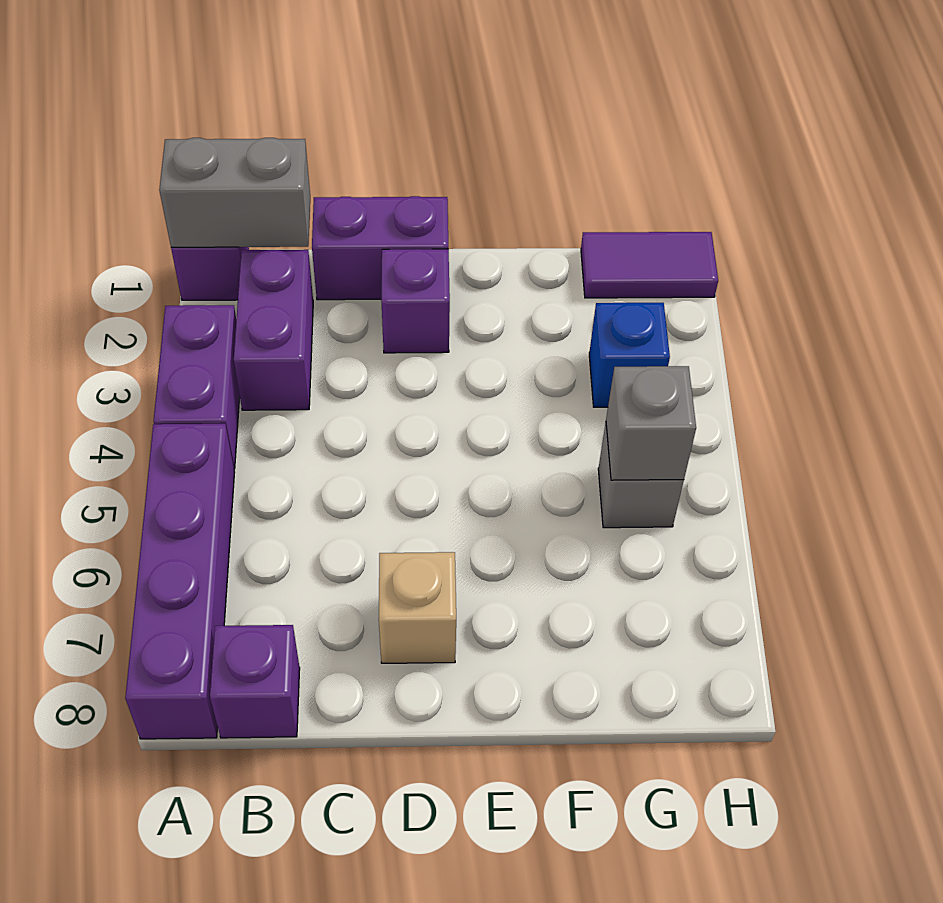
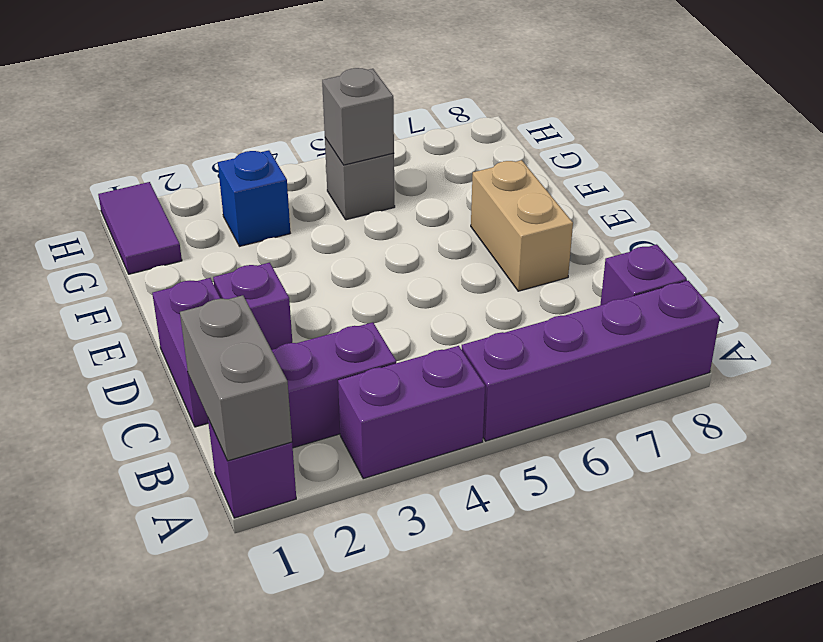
tan 1x1 brick [379,552,456,663] -> tan 1x2 brick [471,160,573,291]

